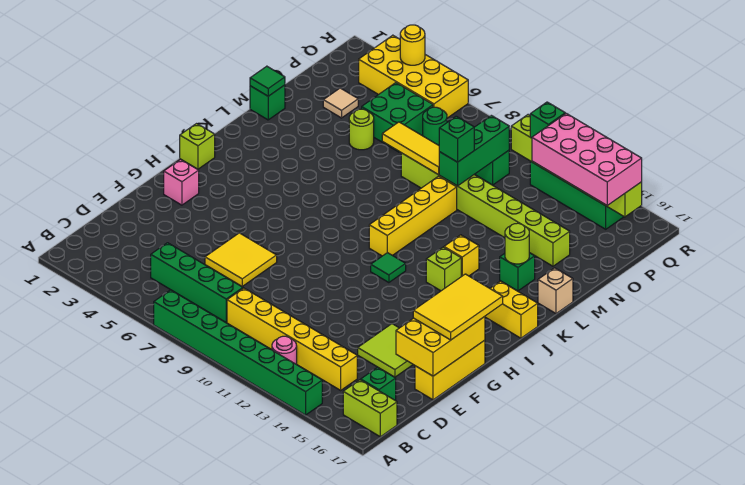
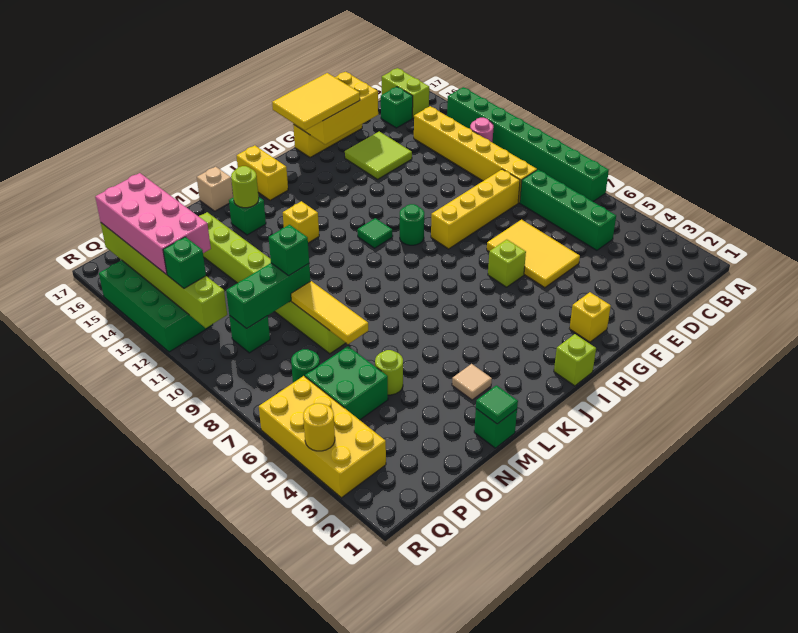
yellow 2x2 tile [205,233,277,286] -> yellow 2x3 tile [487,220,580,288]
pink 1x1 brick [164,159,199,205] -> yellow 1x1 brick [569,292,611,342]
none -> green 1x1 round brick [400,204,424,245]
yellow 1x4 brick [369,176,457,256] -> yellow 1x4 brick moved to [431,169,520,249]
lime 1x1 brick [426,247,461,291] -> lime 1x1 brick moved to [488,240,526,287]
tan 1x1 tile [323,88,358,118] -> tan 1x1 tile moved to [452,364,492,400]

